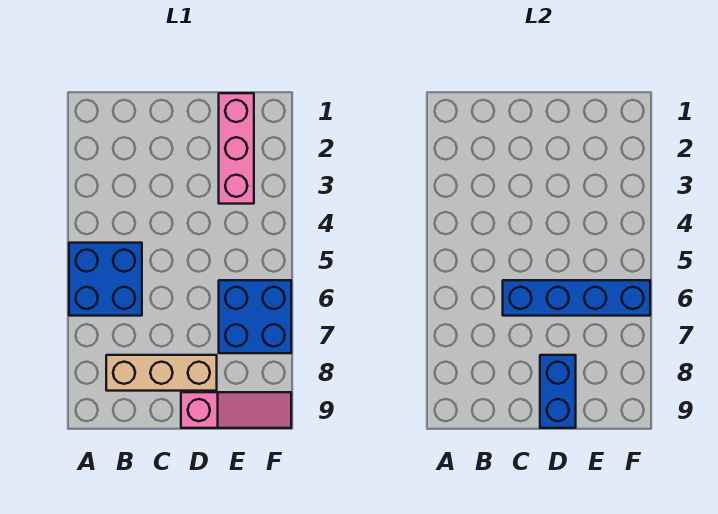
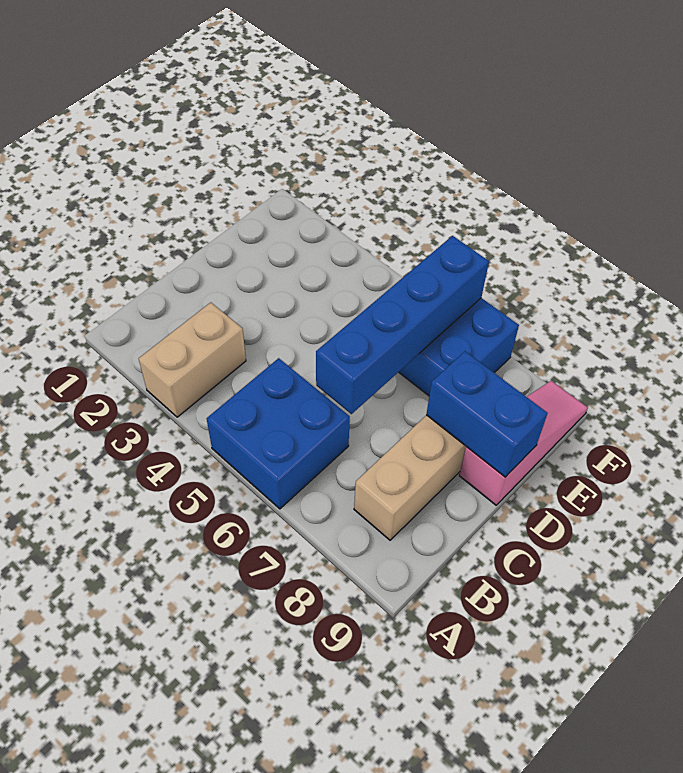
none -> tan 1x2 brick [139,302,246,417]
pink 1x3 brick [219,93,254,204] -> none

